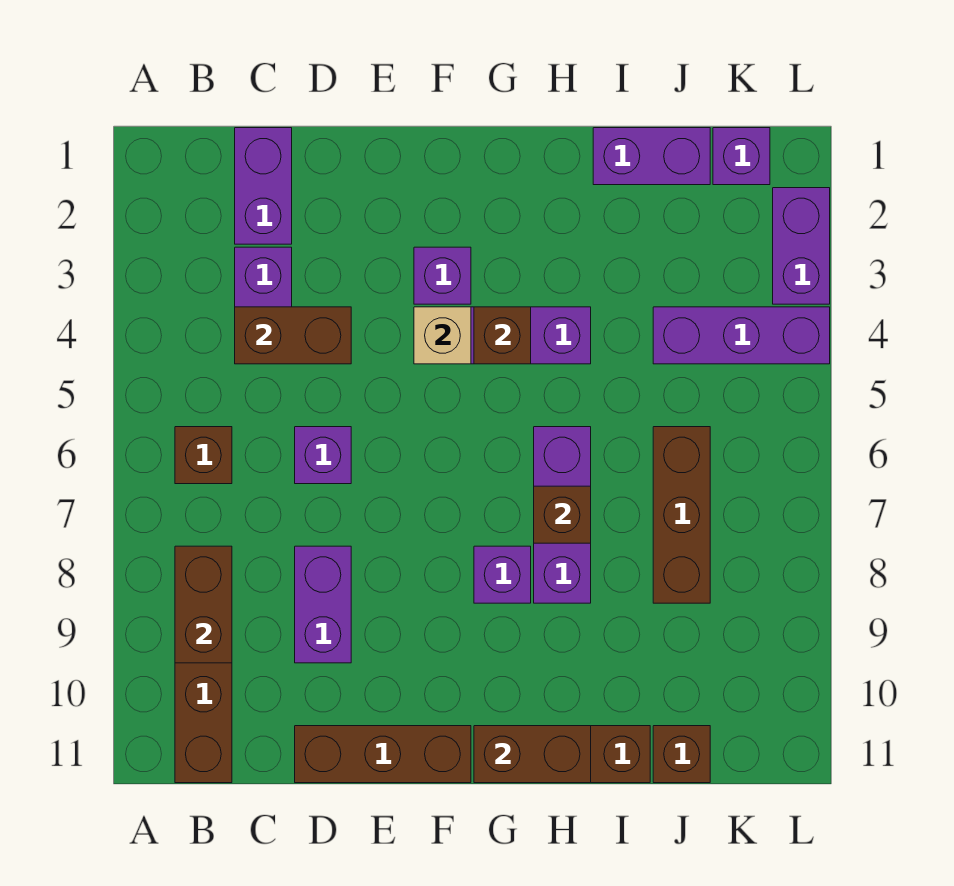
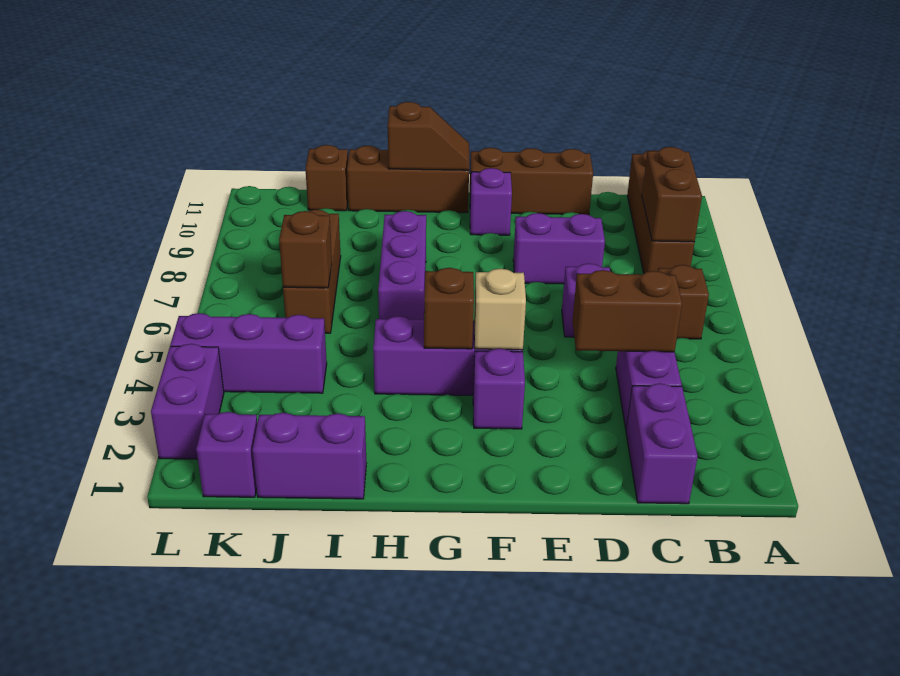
purple 1x2 brick [295,546,351,663] -> purple 1x2 brick turned to [513,213,605,284]
purple 1x1 brick [474,546,531,603] -> purple 1x1 brick moved to [470,168,512,235]
brown 1x2 brick [474,726,591,783] -> brown 1x2 slope [388,102,469,170]
brown 1x1 brick [534,486,591,543] -> brown 1x1 brick moved to [279,211,332,288]

